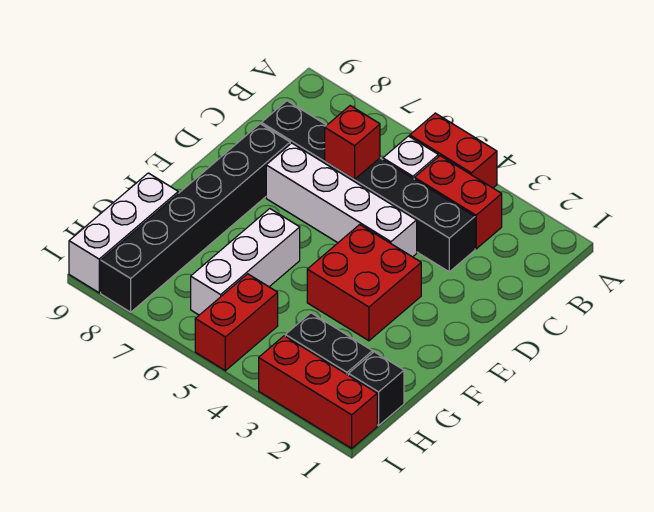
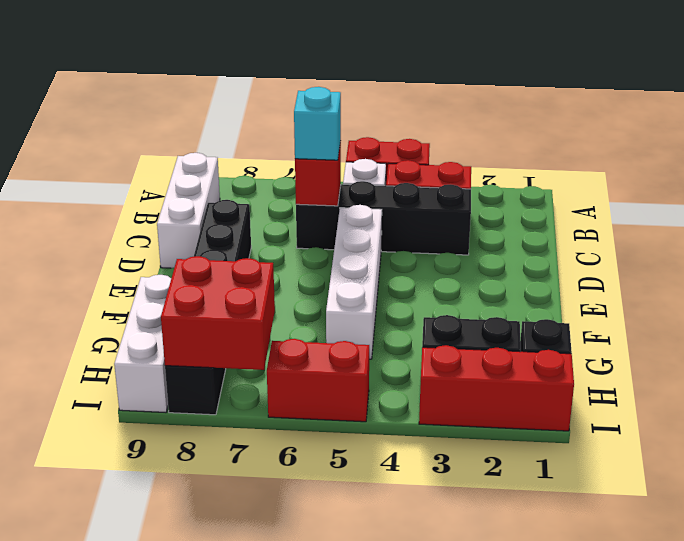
black 1x6 brick [261,101,475,272] -> black 1x4 brick [296,181,471,255]
none -> cyan 1x1 brick [294,87,341,160]
white 1x4 brick [266,143,417,257] -> white 1x4 brick turned to [326,205,382,359]
red 2x2 brick [307,225,421,341] -> red 2x2 brick moved to [161,256,275,370]
white 1x3 brick [191,209,300,315] -> white 1x3 brick moved to [157,153,220,268]
red 1x2 brick [195,274,278,371] -> red 1x2 brick turned to [267,339,369,422]

